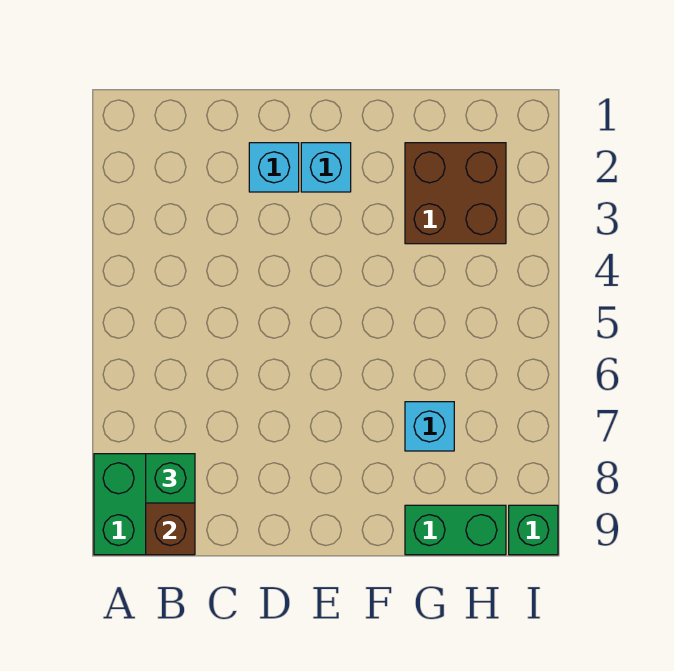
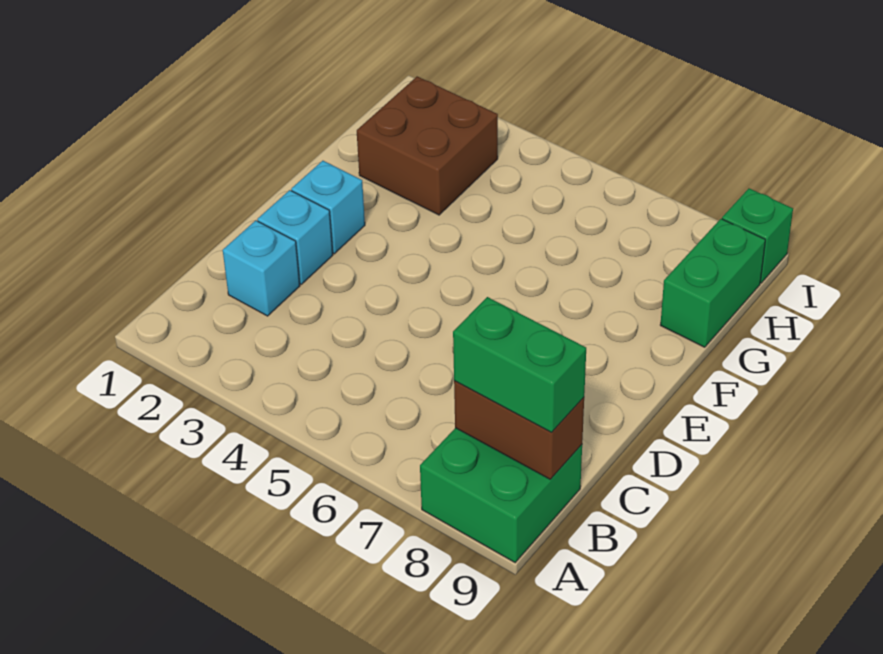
green 1x1 brick [146,454,195,503] -> green 1x2 brick [453,297,586,432]
cyan 1x1 brick [405,402,454,451] -> cyan 1x1 brick moved to [223,220,300,316]

